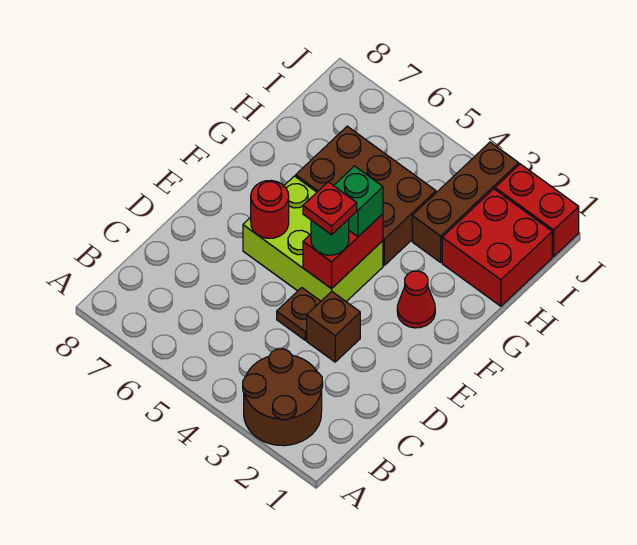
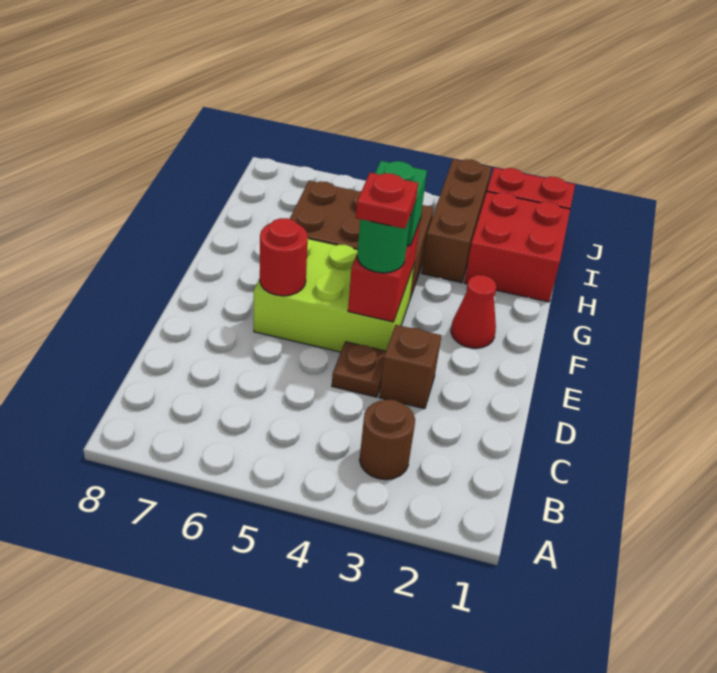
brown 2x2 round brick [243,349,323,446] -> brown 1x1 round brick [359,400,415,480]

